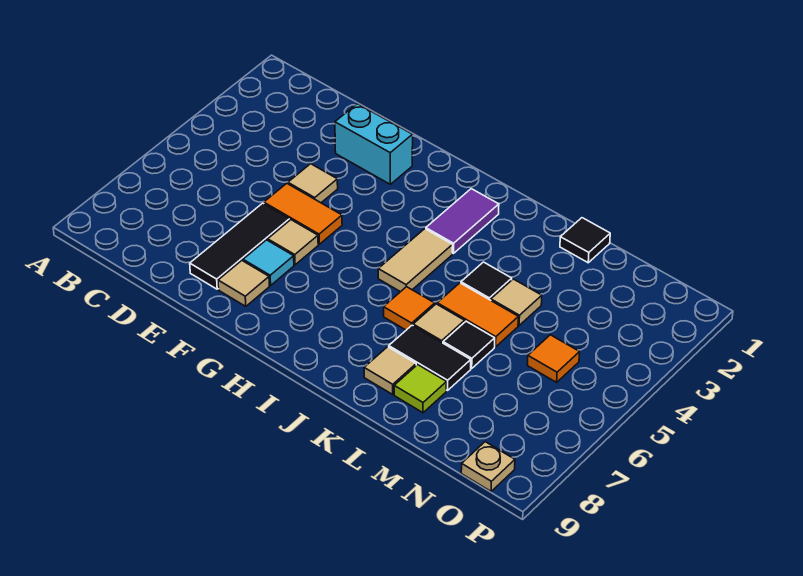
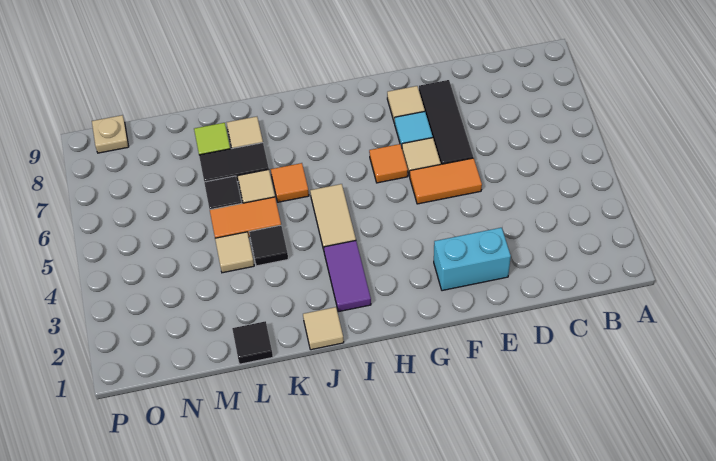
tan 1x1 tile [288,164,338,203] -> tan 1x1 tile moved to [303,307,344,350]
orange 1x1 tile [527,335,580,382] -> orange 1x1 tile moved to [369,144,408,183]

